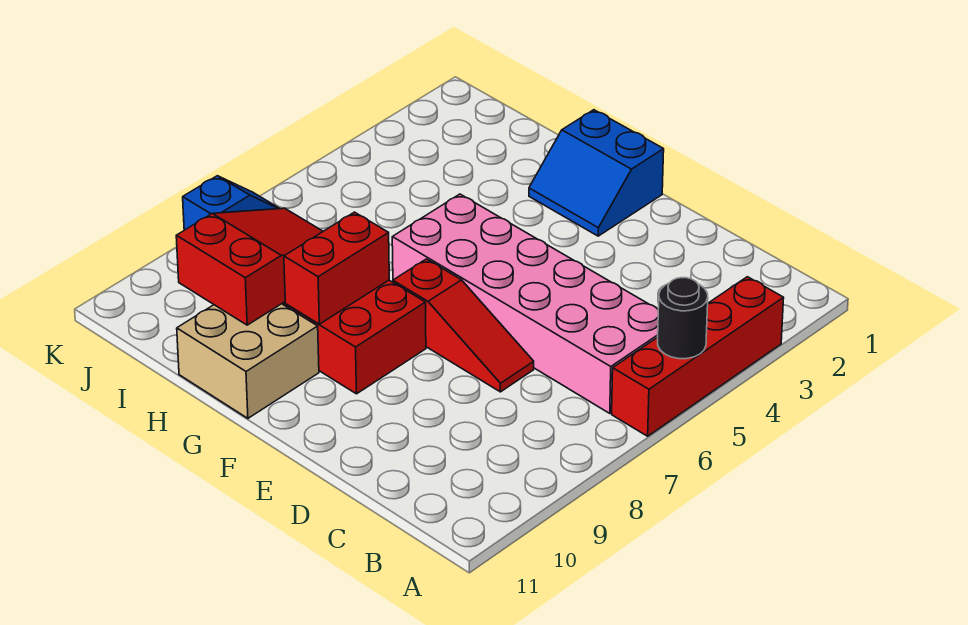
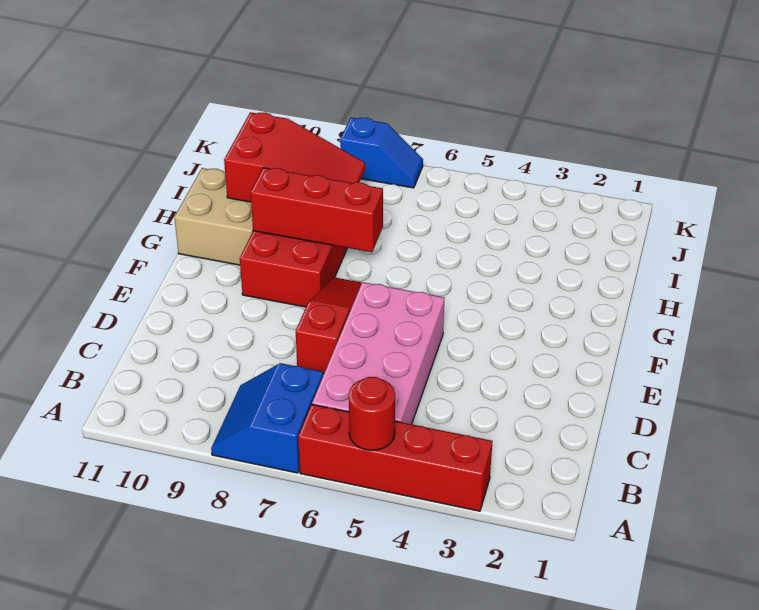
black 1x1 round brick [658,278,708,359] -> red 1x1 round brick [349,377,395,450]
pink 2x6 brick [392,194,658,413] -> pink 2x4 brick [312,282,444,424]
red 1x3 slope [393,259,534,392] -> red 1x3 slope turned to [296,277,362,374]
blue 2x2 slope [529,110,664,236] -> blue 2x2 slope moved to [211,363,323,473]
red 1x2 brick [284,212,389,324] -> red 1x3 brick [250,168,383,252]

